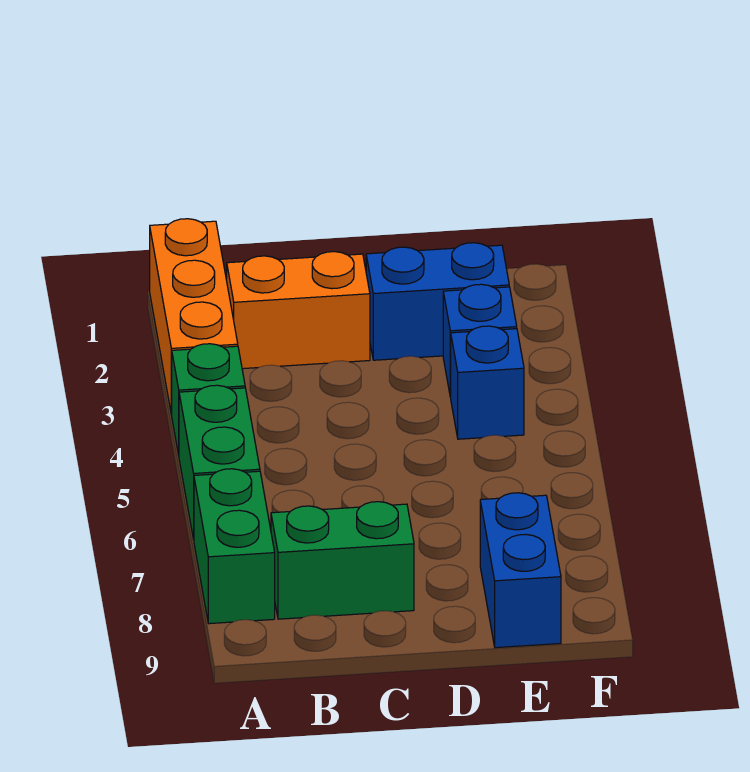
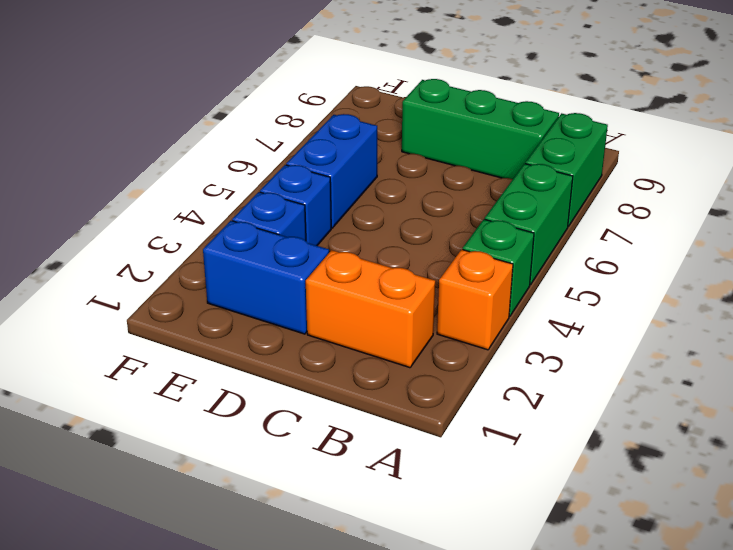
orange 1x3 brick [150,219,238,415] -> orange 1x1 brick [437,249,513,350]
green 1x2 brick [271,502,414,619] -> green 1x3 brick [402,79,559,179]
blue 1x2 brick [480,493,561,648] -> blue 1x2 brick moved to [286,114,377,228]

